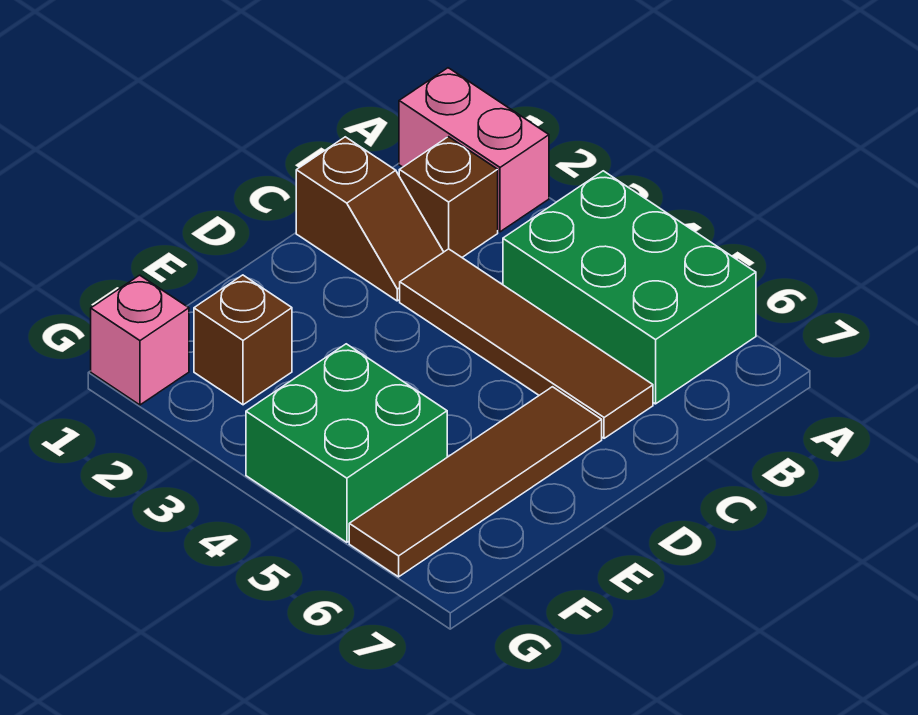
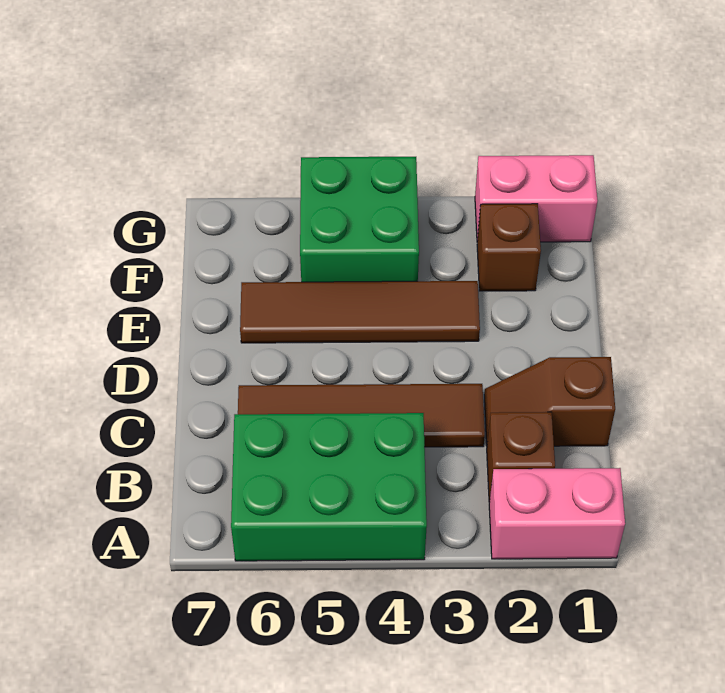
brown 1x4 tile [349,387,602,577] -> brown 1x4 tile turned to [240,281,480,343]
pink 1x1 brick [91,275,189,405] -> pink 1x2 brick [475,155,598,242]

